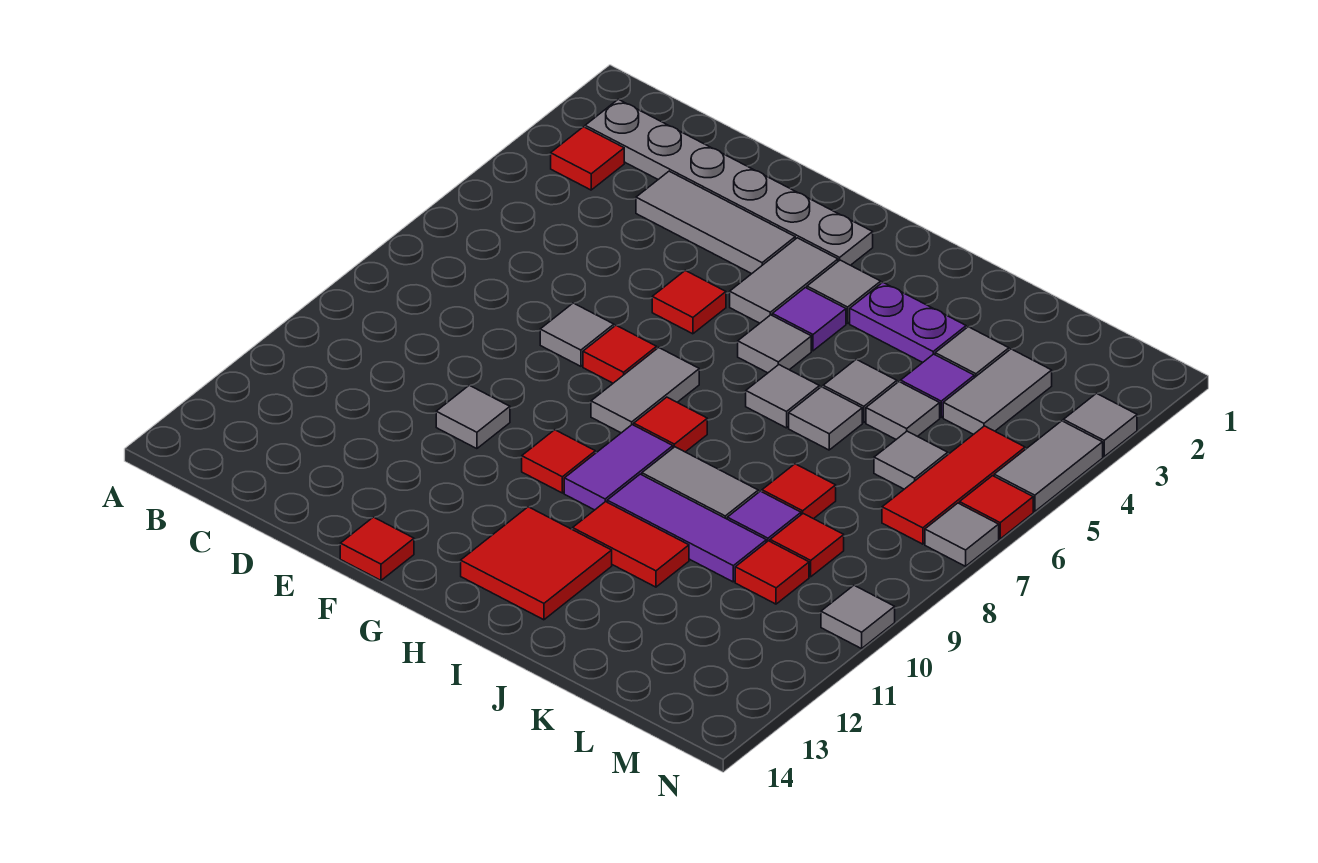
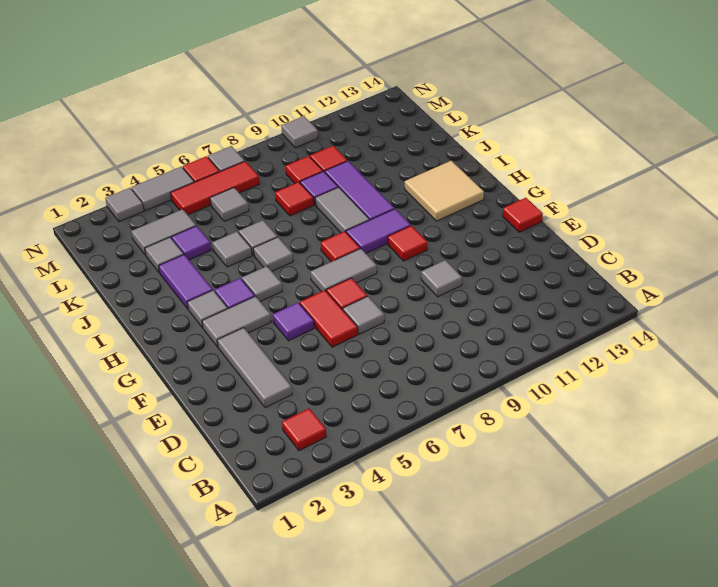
grey 1x6 plate [585,99,873,265] -> none
red 1x1 tile [652,271,726,334] -> purple 1x1 tile [273,303,314,341]
red 2x2 tile [461,507,612,620] -> tan 2x2 tile [405,161,484,221]
purple 1x2 plate [850,282,966,363] -> purple 1x2 tile [159,255,213,309]
red 1x2 tile [573,502,689,587] -> red 1x2 tile moved to [300,290,358,347]
grey 1x1 tile [866,382,940,439] -> none

